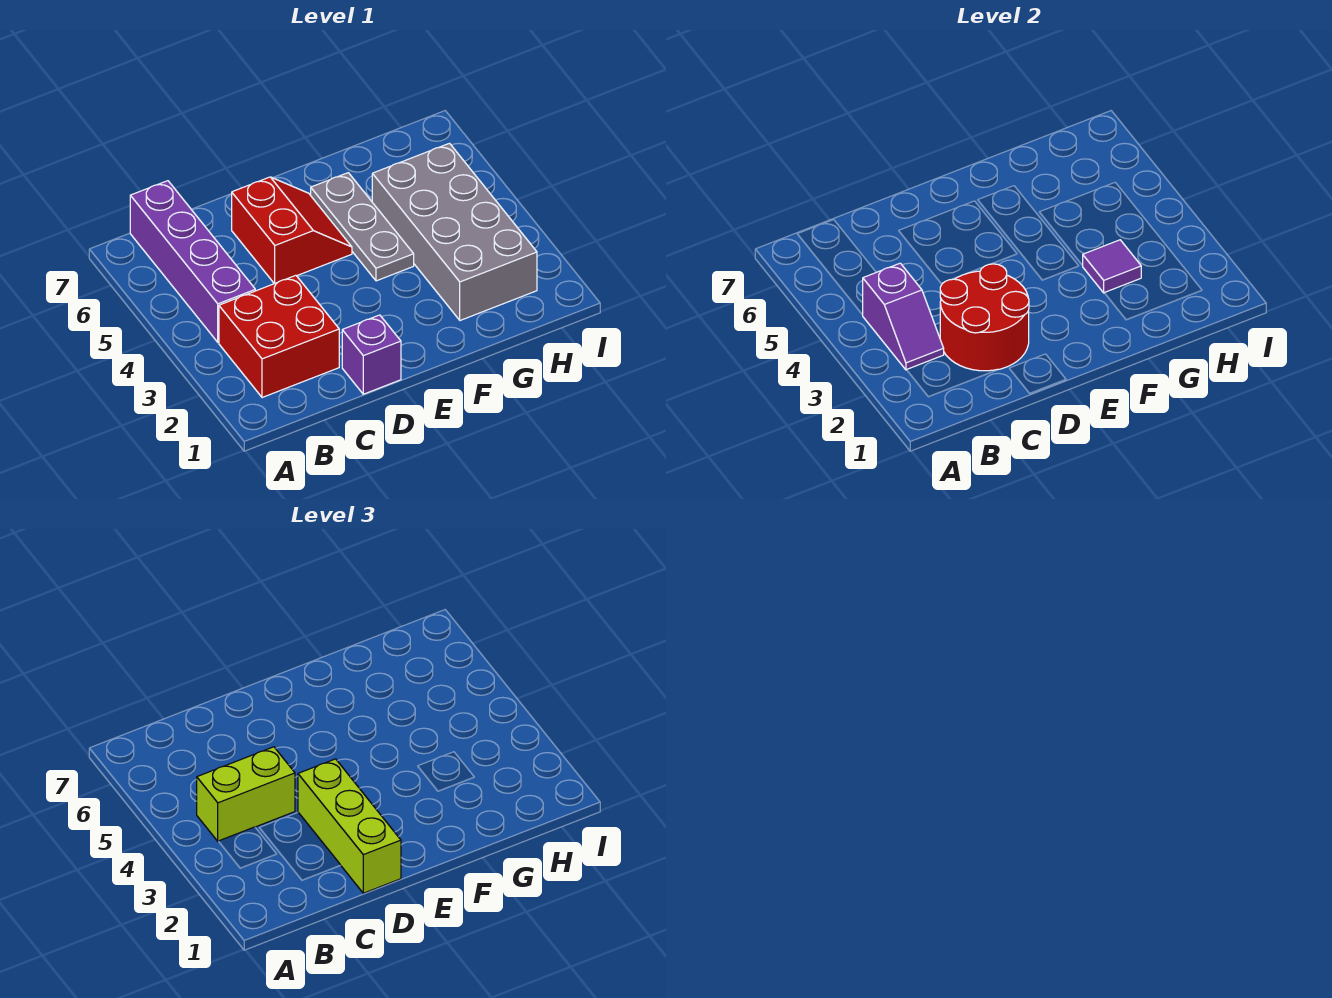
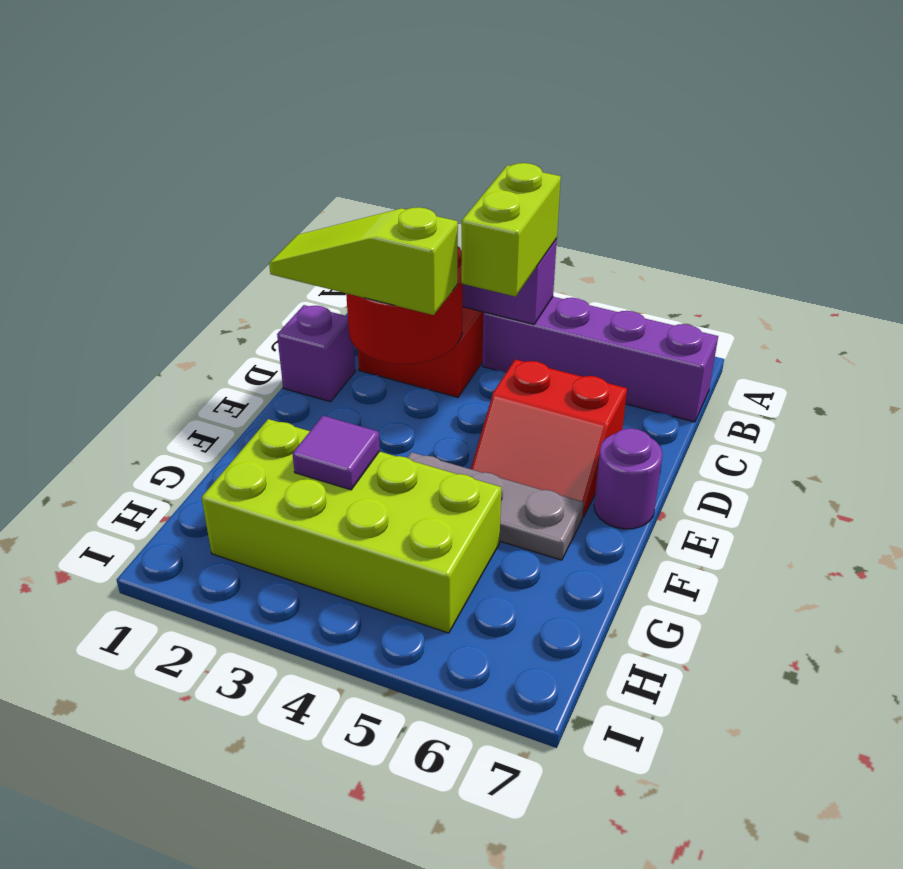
lime 1x3 brick [298,759,401,893] -> lime 1x3 slope [269,207,458,315]
none -> purple 1x1 round brick [594,428,663,529]
grey 2x4 brick [372,143,537,320] -> lime 2x4 brick [202,419,501,633]

